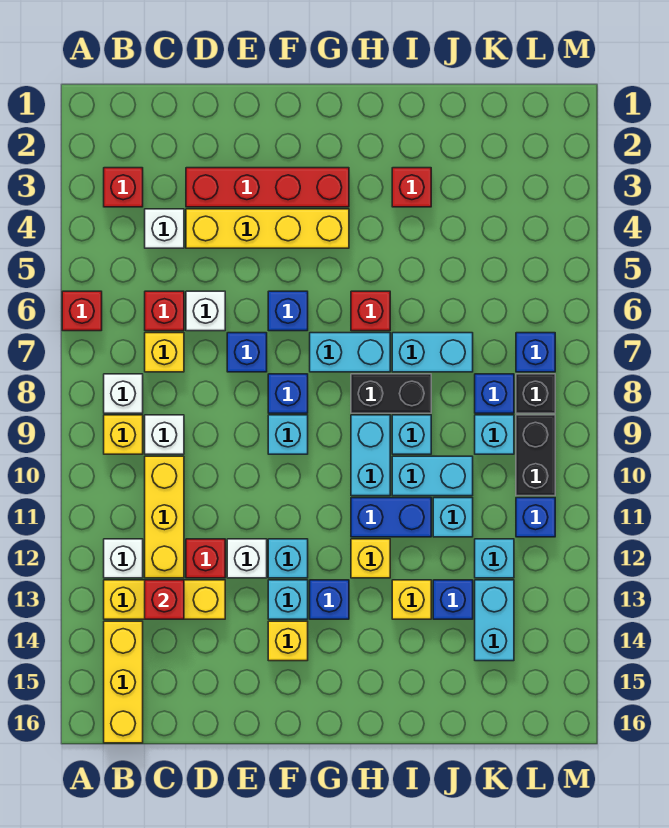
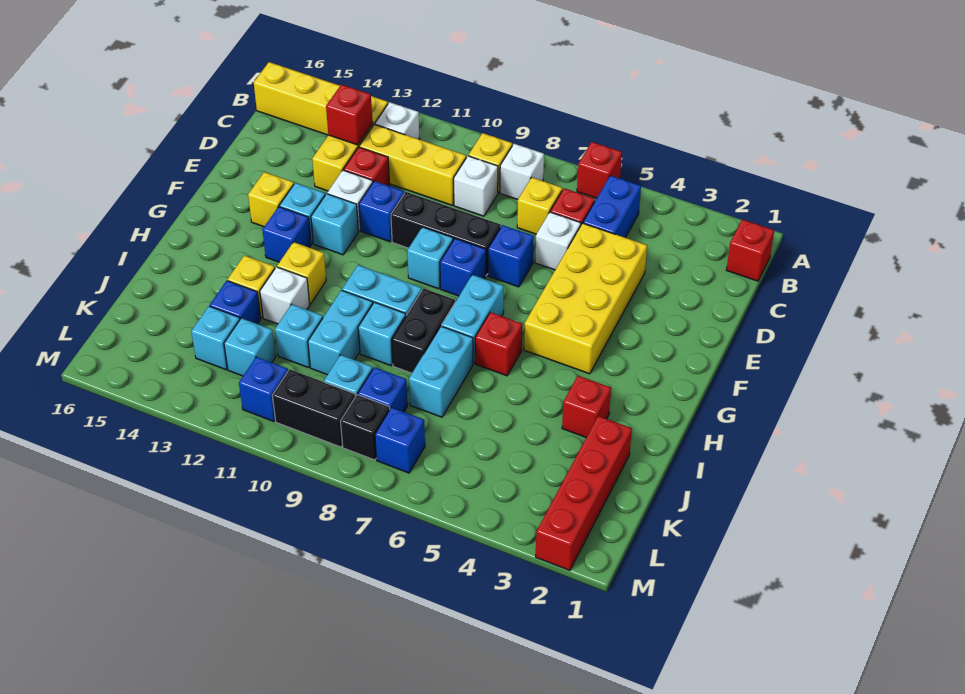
red 1x1 brick [104,168,143,207] -> red 1x1 brick moved to [727,219,774,281]
white 1x1 brick [145,209,184,248] -> white 1x1 brick moved to [260,267,310,324]
red 1x4 brick [186,168,349,207] -> red 1x4 brick moved to [536,416,632,570]
yellow 1x4 brick [186,209,349,248] -> yellow 2x4 brick [524,223,647,374]
none -> black 1x3 brick [391,192,501,275]
blue 1x1 brick [268,291,308,331] -> blue 1x1 brick moved to [359,181,404,242]
blue 1x2 brick [351,498,431,537] -> blue 1x2 brick moved to [583,176,641,238]
cyan 1x2 brick [475,580,514,661] -> cyan 1x1 brick [191,306,240,370]

